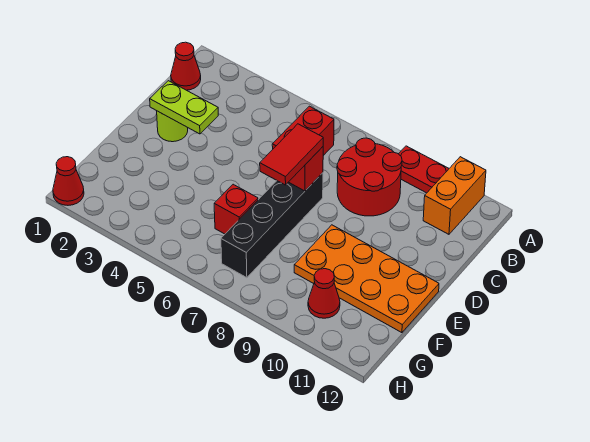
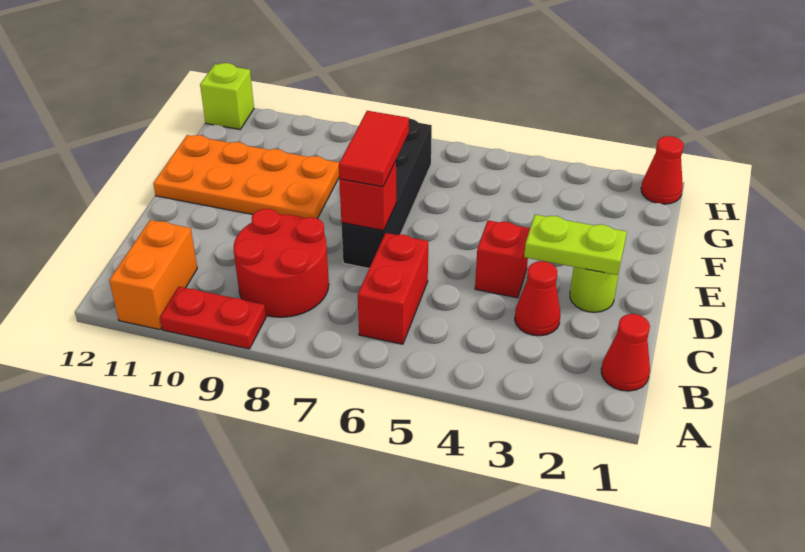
red 1x1 brick [214,184,258,234] -> red 1x1 brick moved to [475,220,530,298]
red 1x1 cone [308,269,340,318] -> red 1x1 cone moved to [515,261,560,336]
none -> lime 1x1 brick [200,63,254,129]

